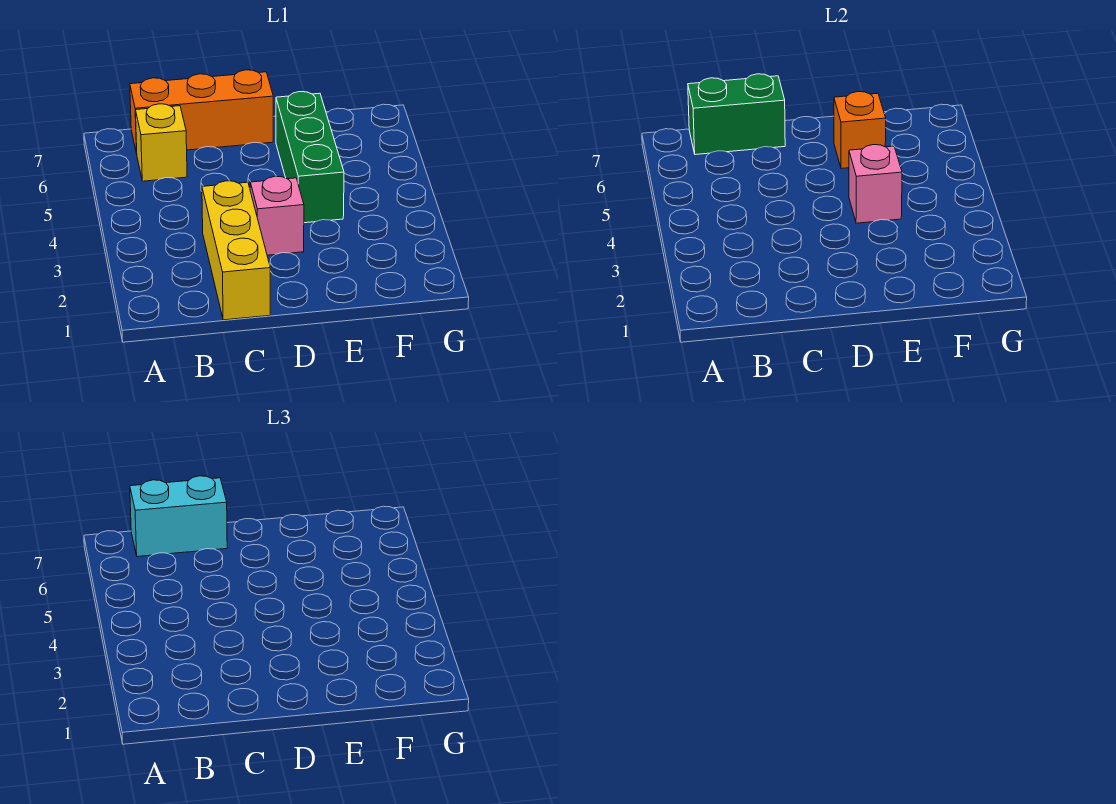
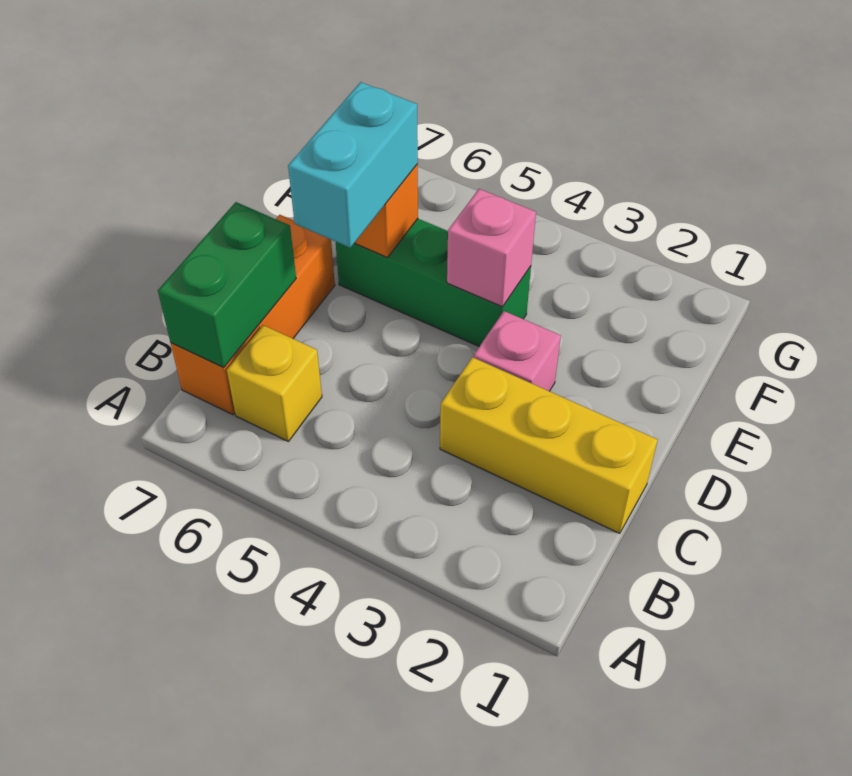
cyan 1x2 brick [130,476,227,557] -> cyan 1x2 brick moved to [288,82,418,248]

